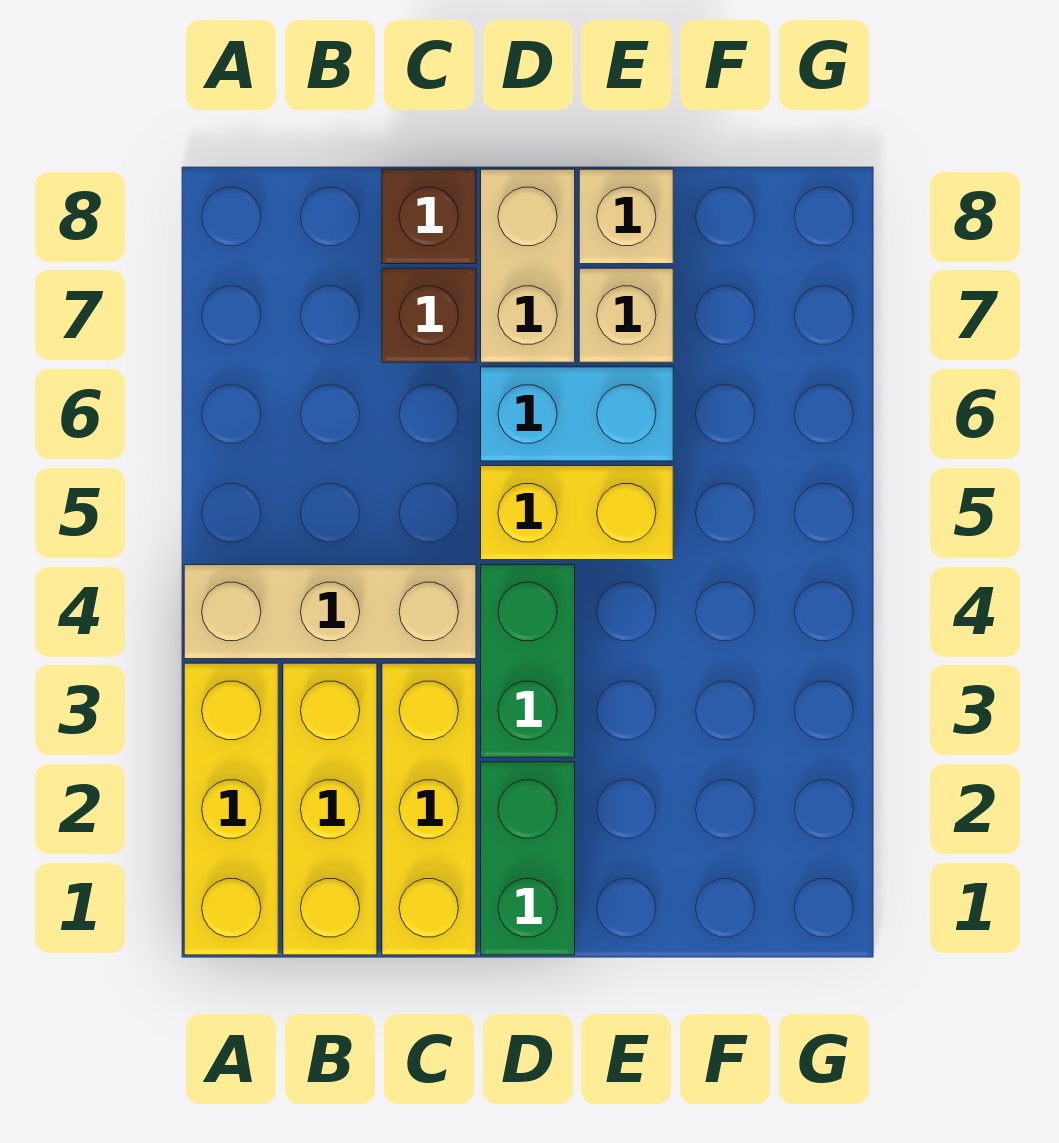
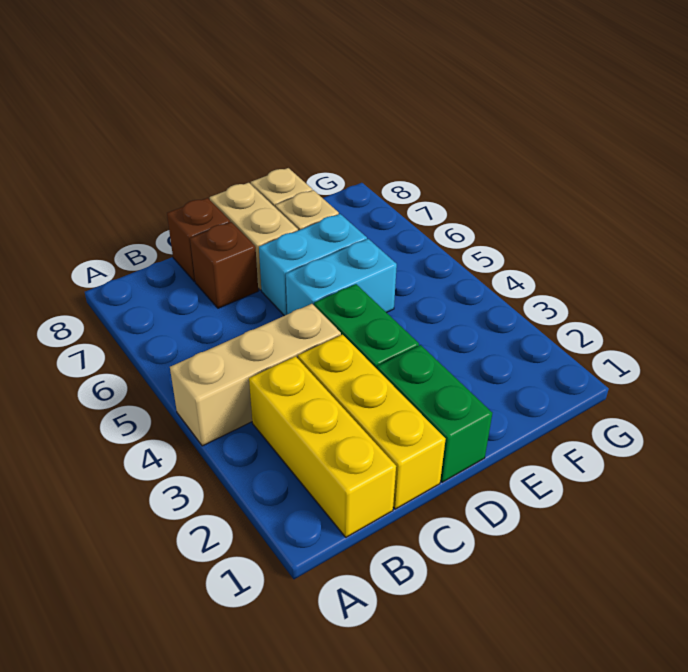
yellow 1x3 brick [184,663,278,955] -> none
yellow 1x2 brick [481,466,673,560] -> cyan 1x2 brick [286,239,397,314]

